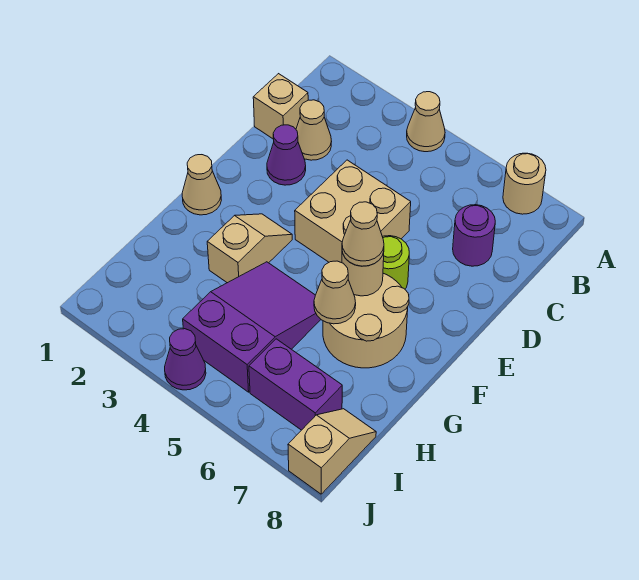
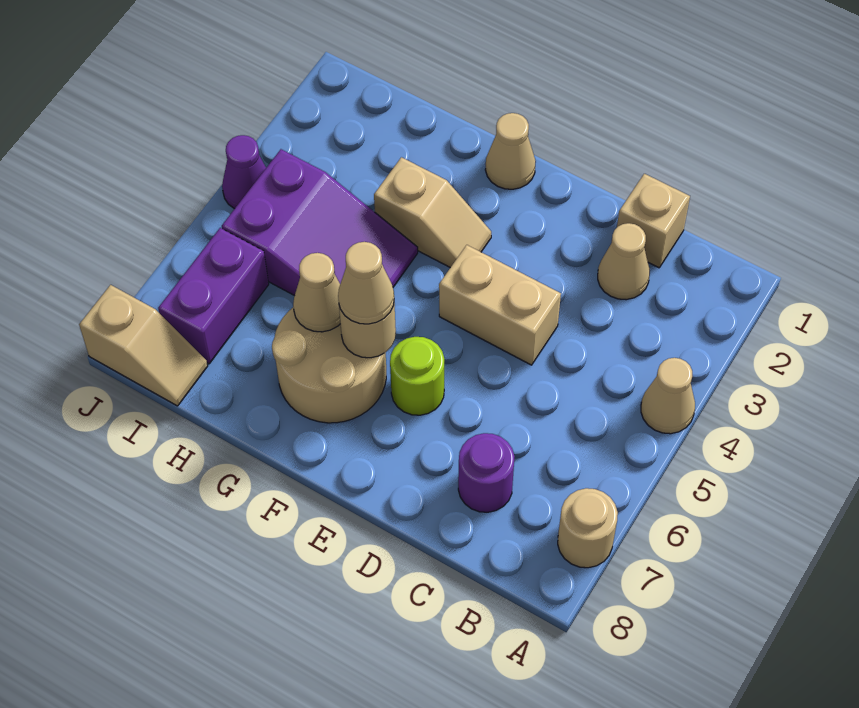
purple 1x1 cone [267,125,306,185] -> none
tan 2x2 brick [295,160,411,263] -> tan 1x2 brick [439,245,561,365]

